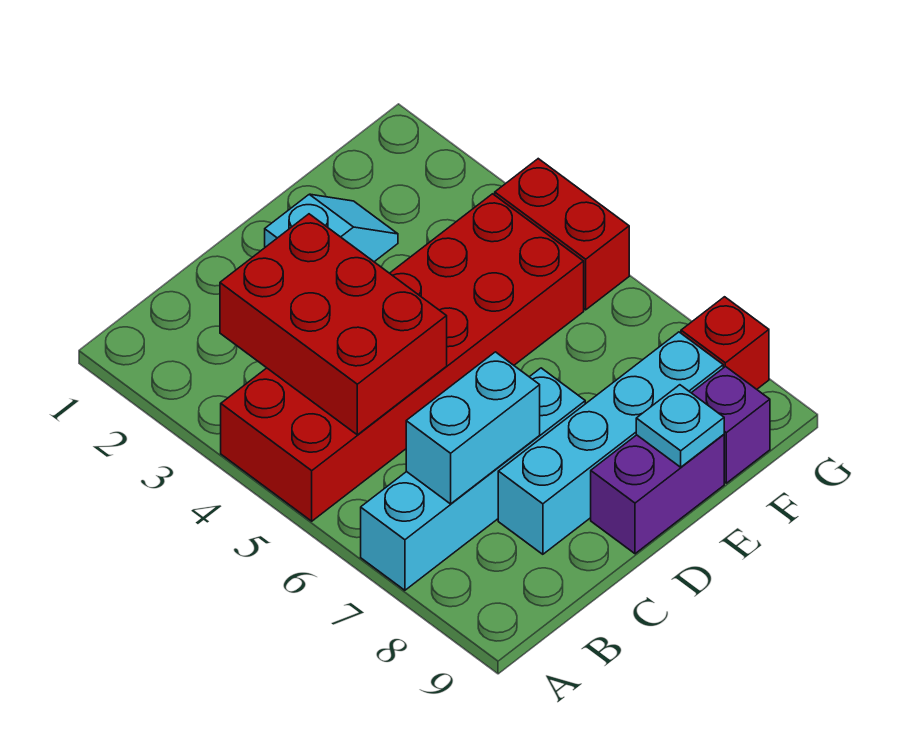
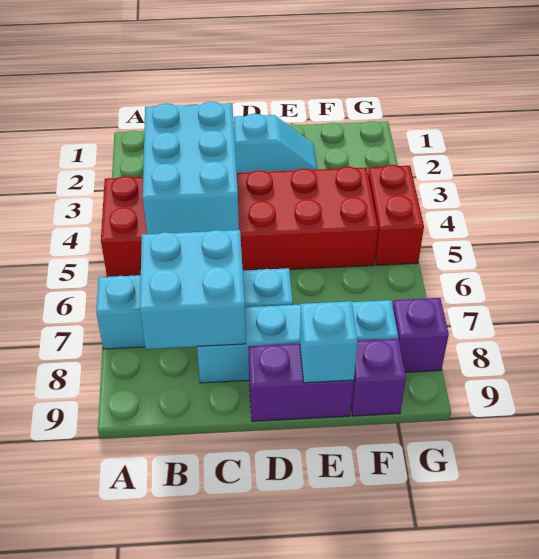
red 2x3 brick [220,214,447,435] -> cyan 2x3 brick [143,102,239,234]
cyan 1x2 brick [406,352,540,504] -> cyan 2x2 brick [140,230,246,349]
cyan 1x1 plate [636,385,724,467] -> cyan 1x1 brick [300,301,358,383]
red 1x1 brick [681,297,769,389] -> purple 1x1 brick [393,298,449,372]

